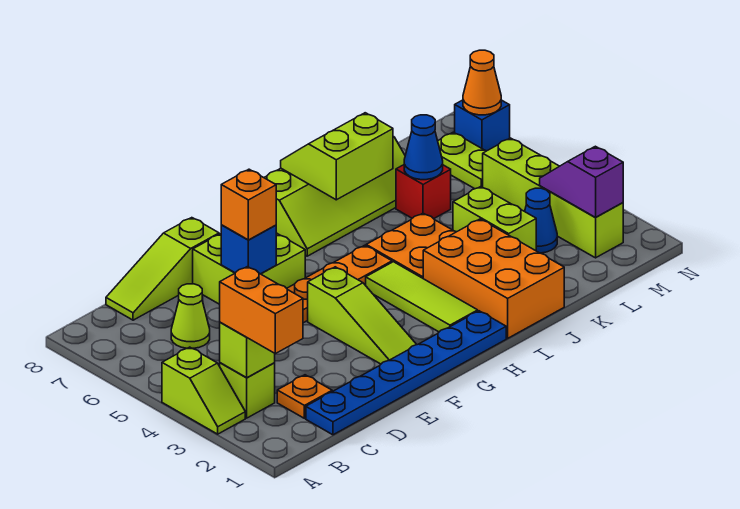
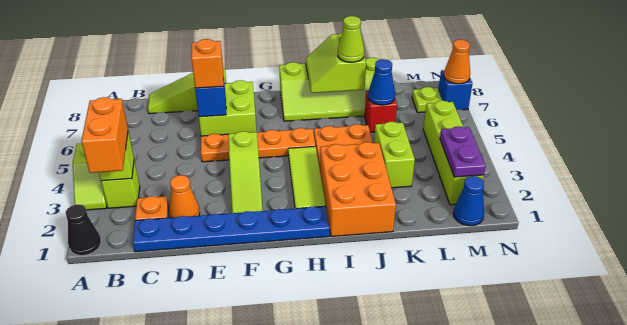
none -> black 1x1 cone [66,204,101,256]
lime 1x1 cone [171,284,210,348] -> lime 1x1 cone moved to [338,16,364,62]
none -> orange 1x1 cone [169,175,200,218]
lime 2x2 slope [281,113,393,200] -> lime 2x2 slope turned to [306,32,366,93]
blue 1x1 cone [525,188,557,253] -> blue 1x1 cone moved to [453,176,484,226]
purple 1x2 slope [540,146,623,218] -> purple 1x2 plate [440,126,486,177]
lime 1x2 plate [438,132,486,189] -> lime 1x1 plate [412,87,443,113]

